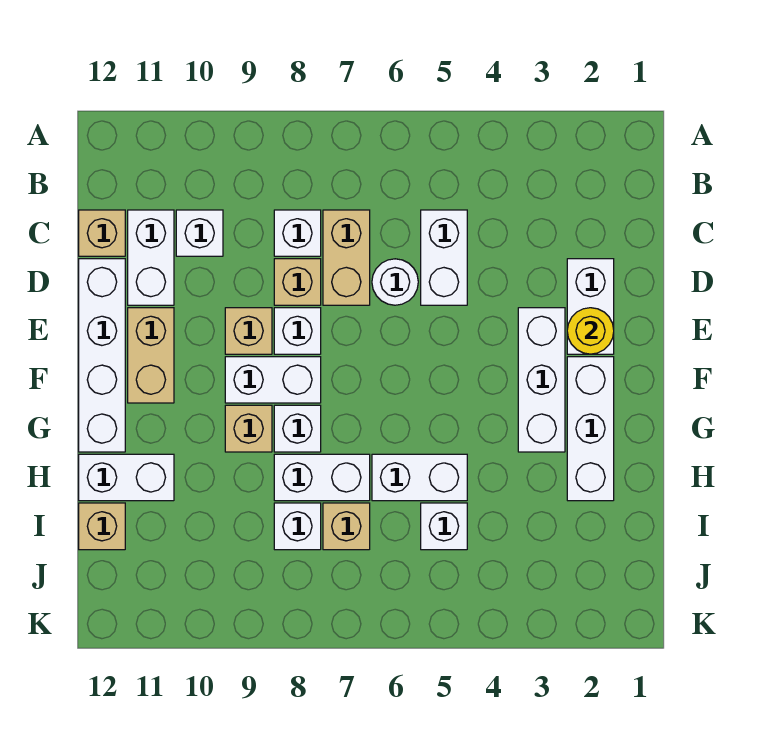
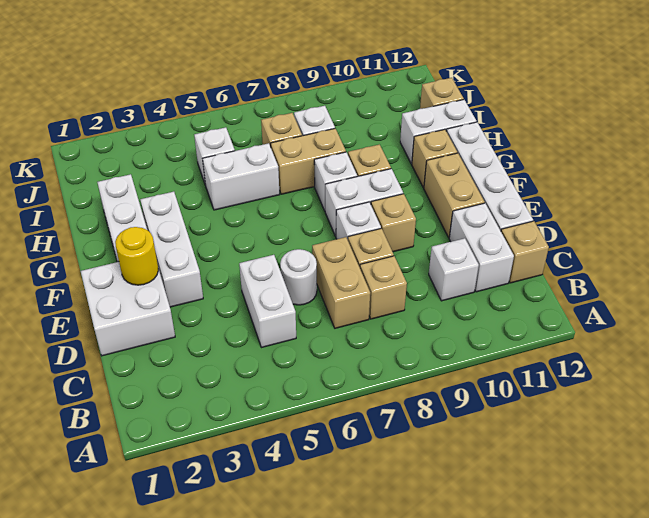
white 1x1 brick [274,210,321,256] -> tan 1x1 brick [360,256,407,319]
white 1x2 brick [567,259,614,354] -> white 2x2 brick [81,262,175,356]
none -> tan 1x1 brick [412,129,457,188]
white 1x2 brick [274,454,370,501] -> tan 1x2 brick [271,129,346,194]

